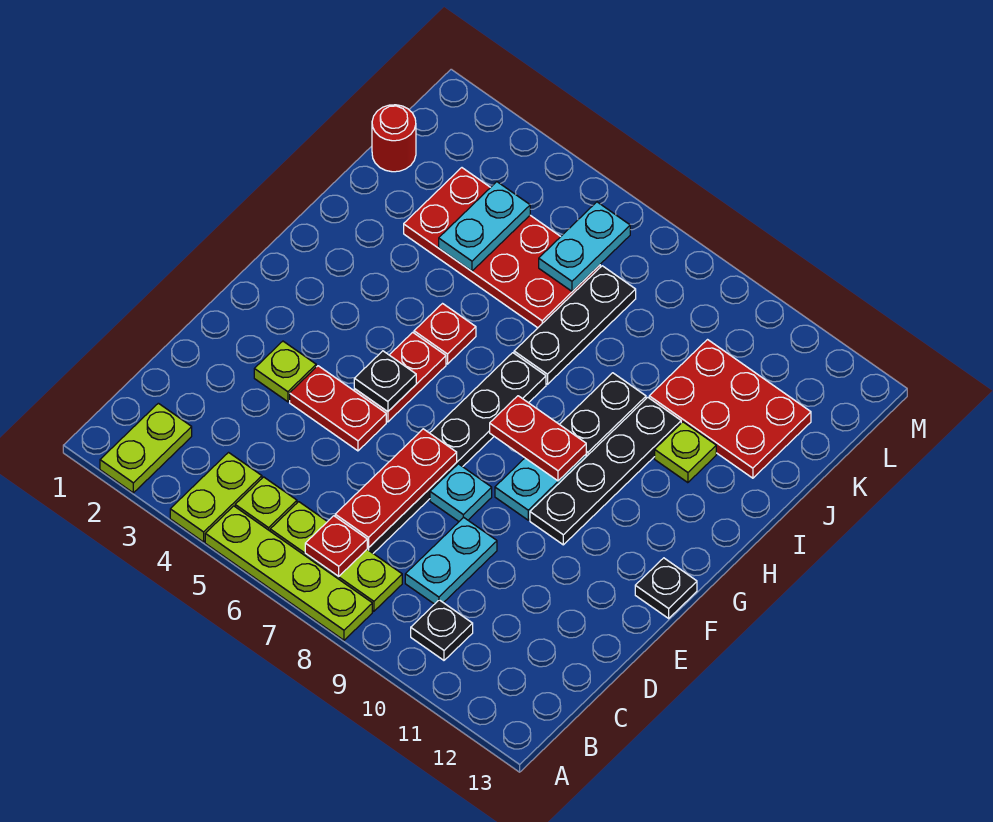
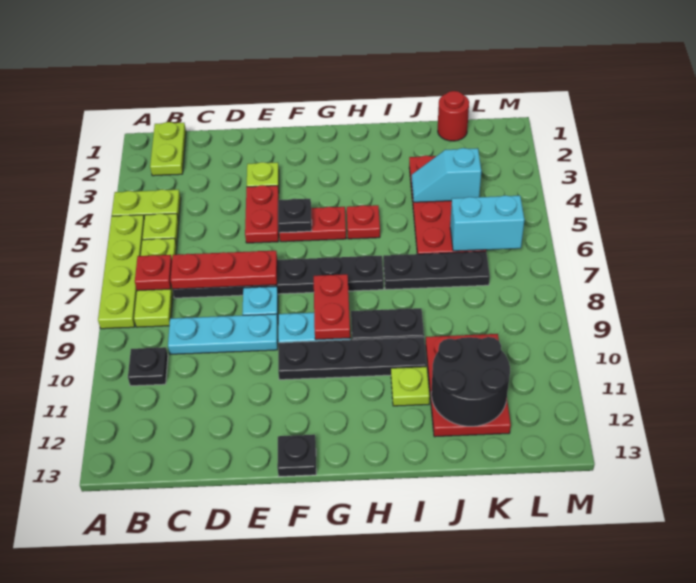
lime 1x2 plate [100,403,192,493] -> lime 1x2 plate turned to [150,122,186,176]
cyan 1x2 plate [405,517,497,604] -> cyan 1x3 plate [168,314,278,354]
cyan 1x2 plate [439,182,530,271] -> cyan 1x2 slope [412,148,481,202]
none -> black 2x2 round brick [431,337,510,426]
cyan 1x2 plate [539,202,630,291] -> cyan 1x2 brick [450,196,524,251]

